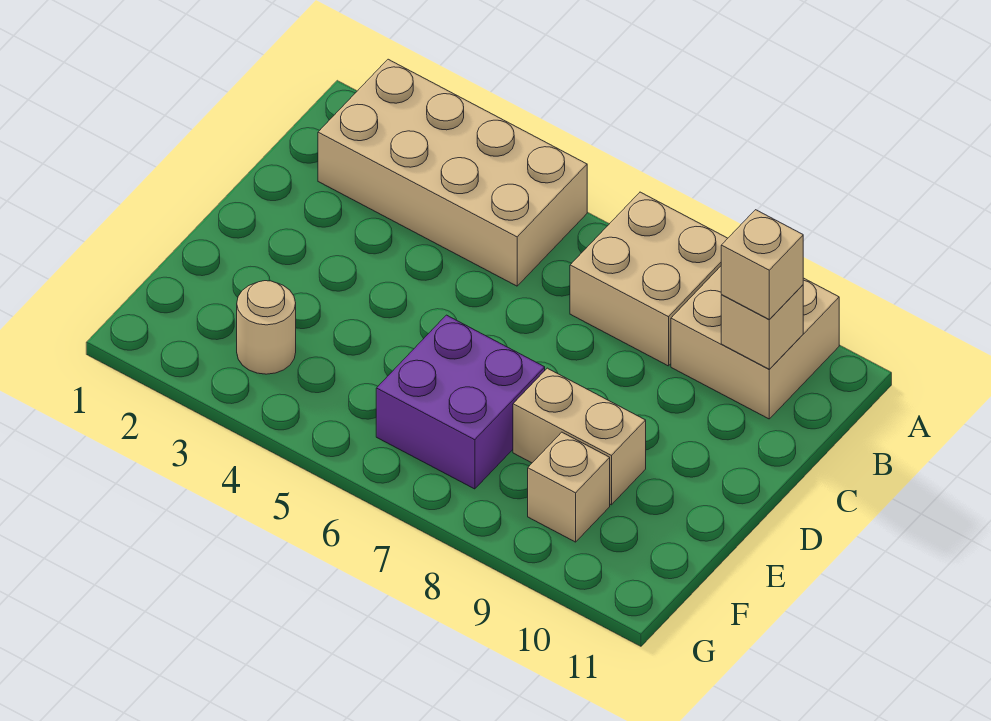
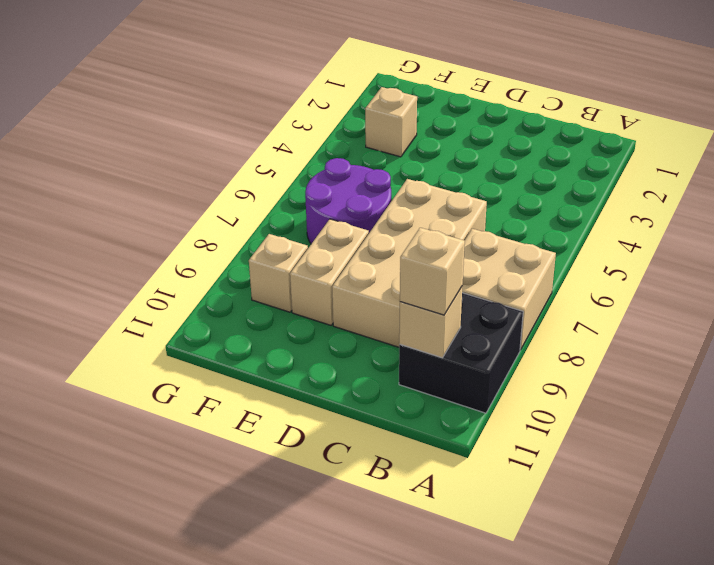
tan 2x4 brick [318,59,587,286] -> tan 2x4 brick moved to [332,179,487,347]
tan 2x2 brick [671,266,839,419] -> black 2x2 brick [399,293,523,413]
purple 2x2 brick [376,315,545,489] -> purple 2x2 round brick [305,158,391,244]
tan 1x1 round brick [237,281,296,374] -> tan 1x1 brick [365,87,417,157]

